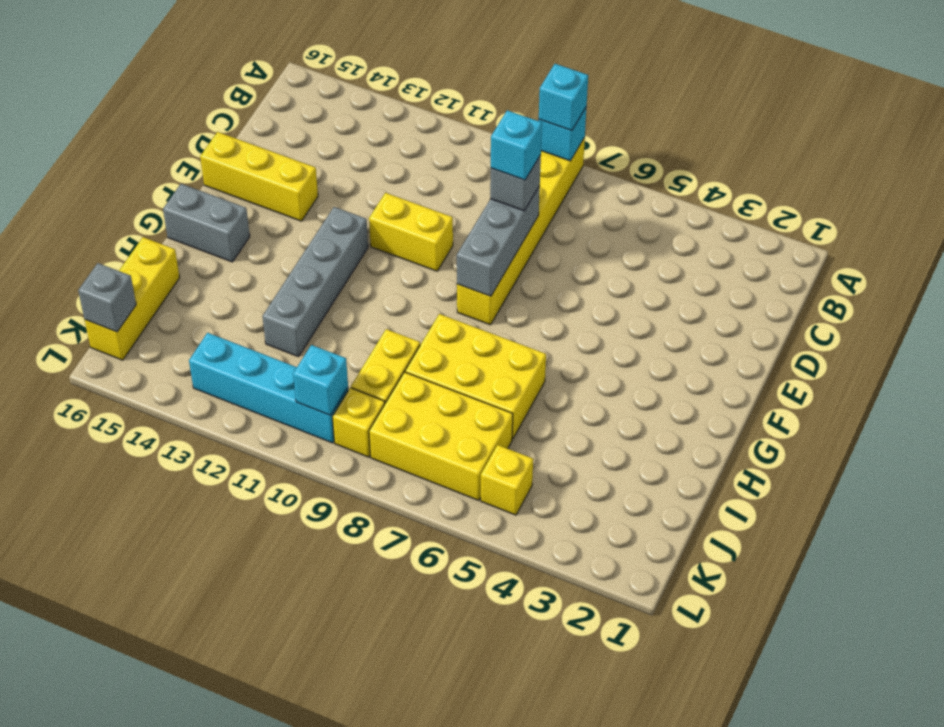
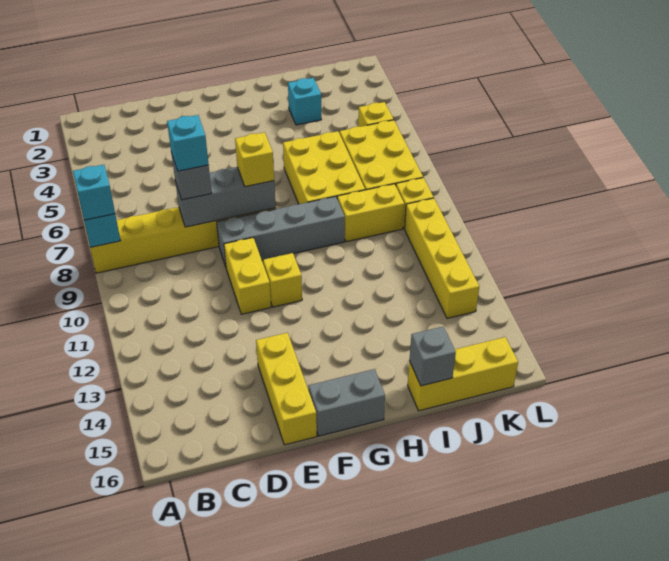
none -> yellow 1x1 brick [235,132,274,187]
none -> yellow 1x1 brick [263,253,302,307]
grey 1x4 brick [262,207,368,357] -> grey 1x4 brick moved to [217,196,345,267]
grey 1x2 brick [163,184,250,262] -> grey 1x2 brick turned to [308,369,385,436]
cyan 1x4 brick [189,333,348,443] -> yellow 1x4 brick [405,198,479,318]
cyan 1x1 brick [293,345,348,415] -> cyan 1x1 brick moved to [288,78,321,125]
grey 1x1 brick [78,263,136,332] -> grey 1x1 brick moved to [409,326,456,386]

